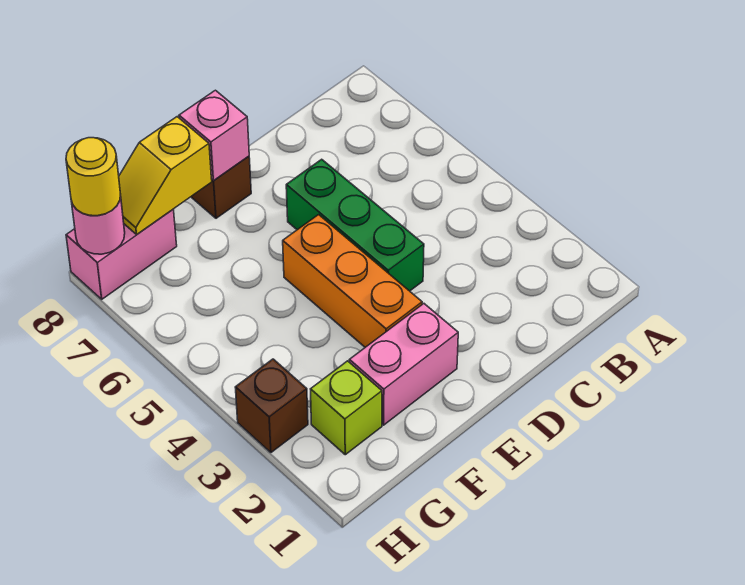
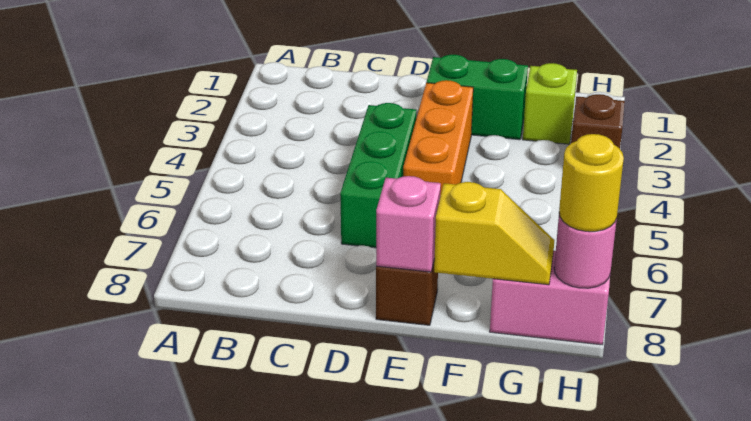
pink 1x2 brick [349,304,458,425] -> green 1x2 brick [427,55,528,140]

